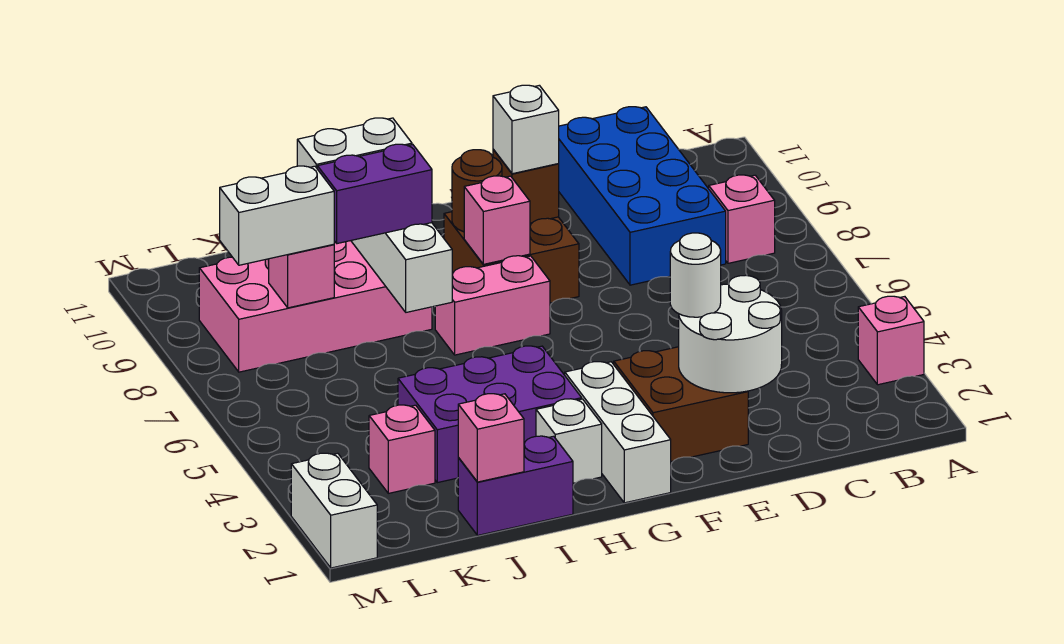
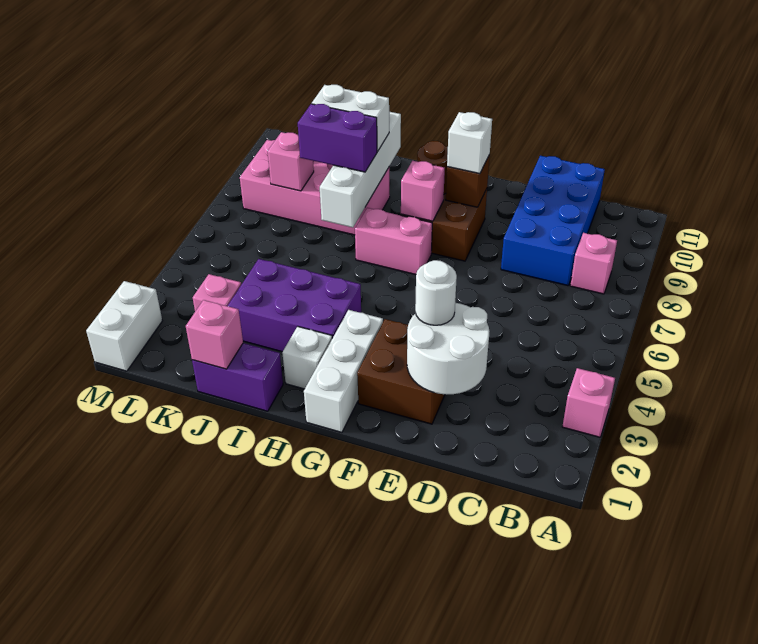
white 1x2 brick [220,166,334,265] -> none

